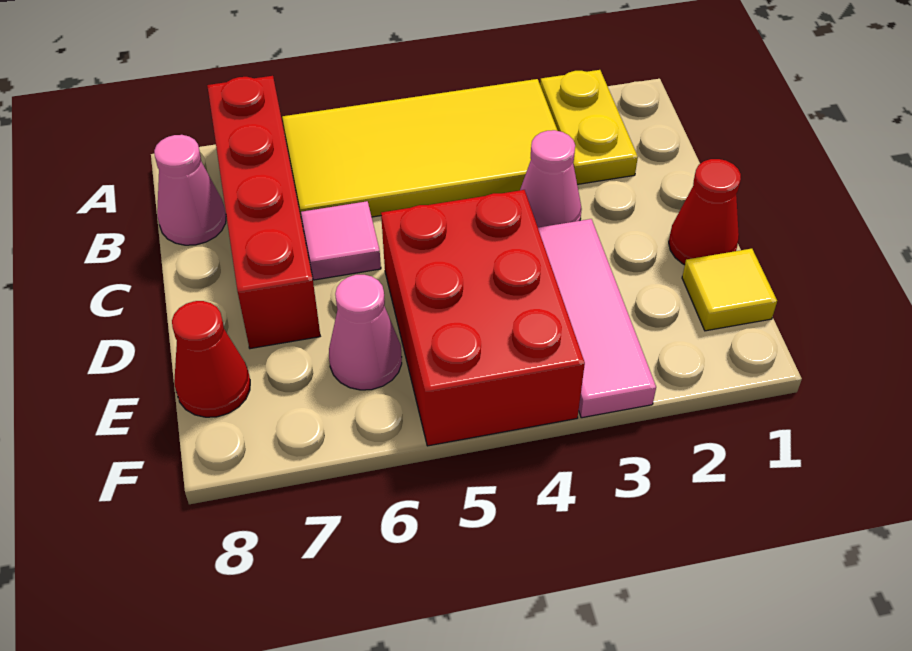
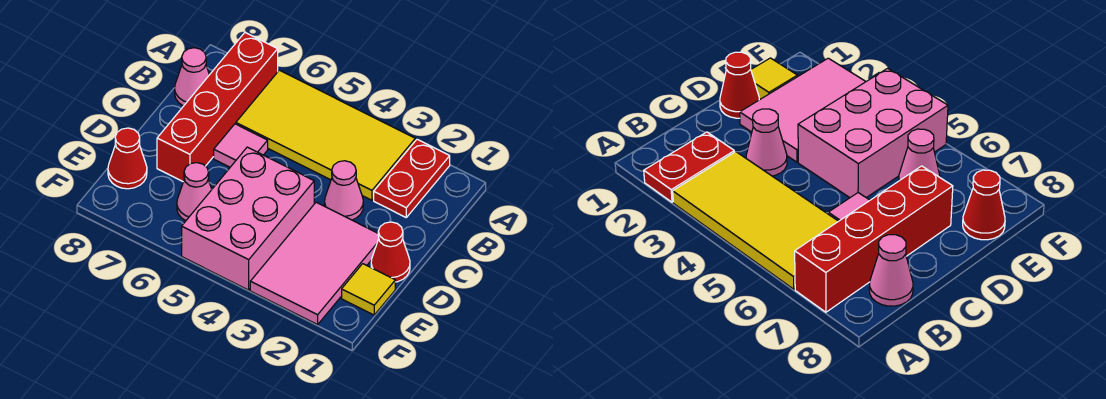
yellow 1x2 plate [540,70,638,184] -> red 1x2 plate [374,139,450,217]
pink 1x3 tile [538,219,656,418] -> pink 2x3 tile [250,202,379,325]
red 2x3 brick [381,190,585,446] -> pink 2x3 brick [182,147,314,290]

